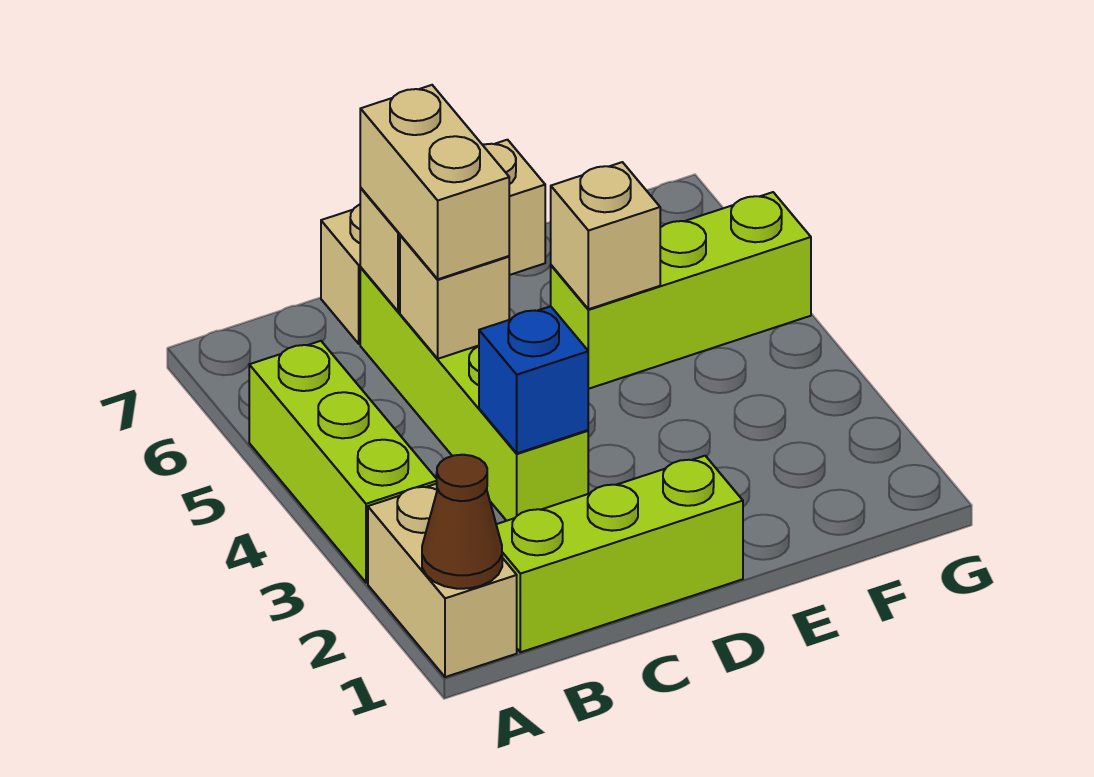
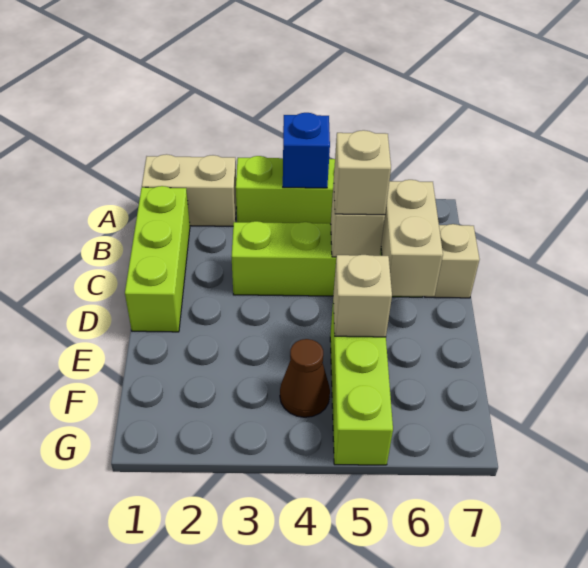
brown 1x1 cone [422,455,502,589] -> brown 1x1 cone moved to [280,339,330,417]
blue 1x1 brick [479,306,588,453] -> blue 1x1 brick moved to [283,113,330,188]
tan 1x2 brick [360,85,509,279] -> tan 1x1 brick [334,130,391,215]

